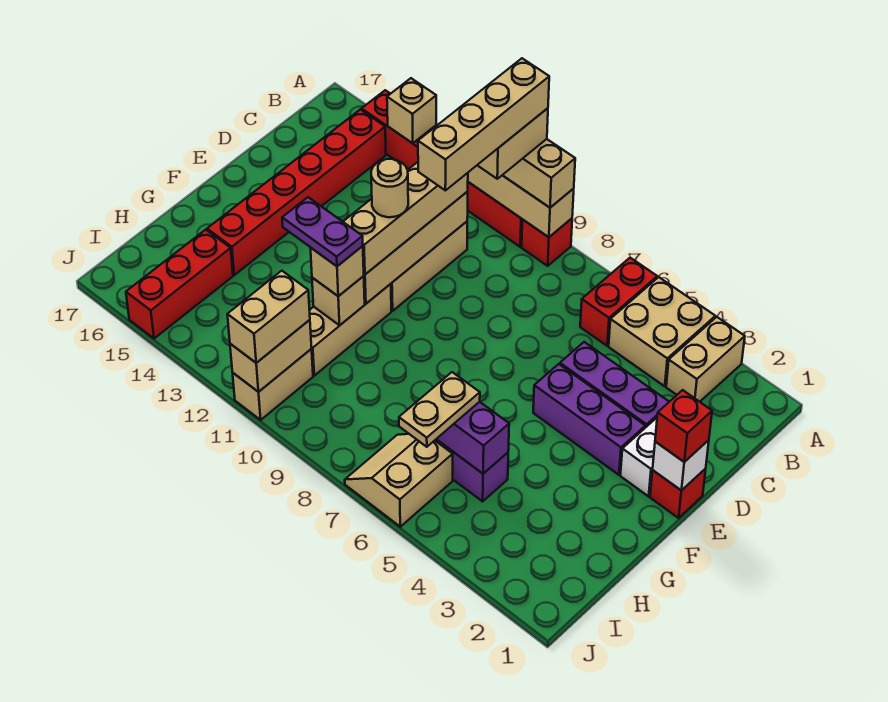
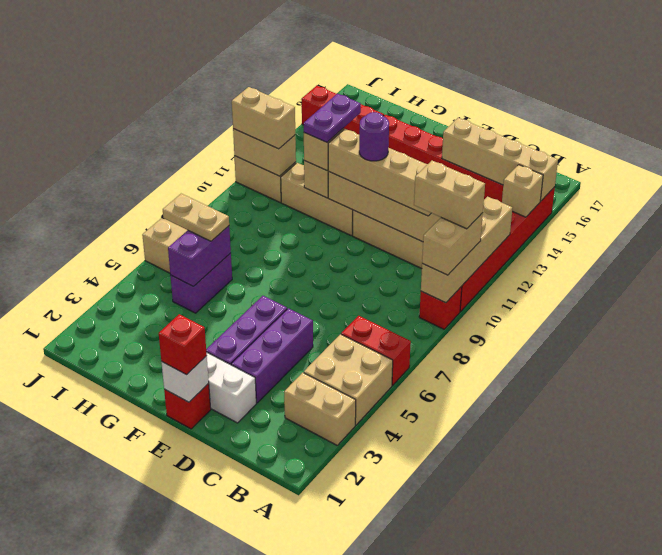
tan 1x4 brick [418,58,549,190] -> tan 1x4 brick moved to [442,118,558,201]
tan 1x1 round brick [371,159,408,217] -> purple 1x1 round brick [359,112,389,161]

